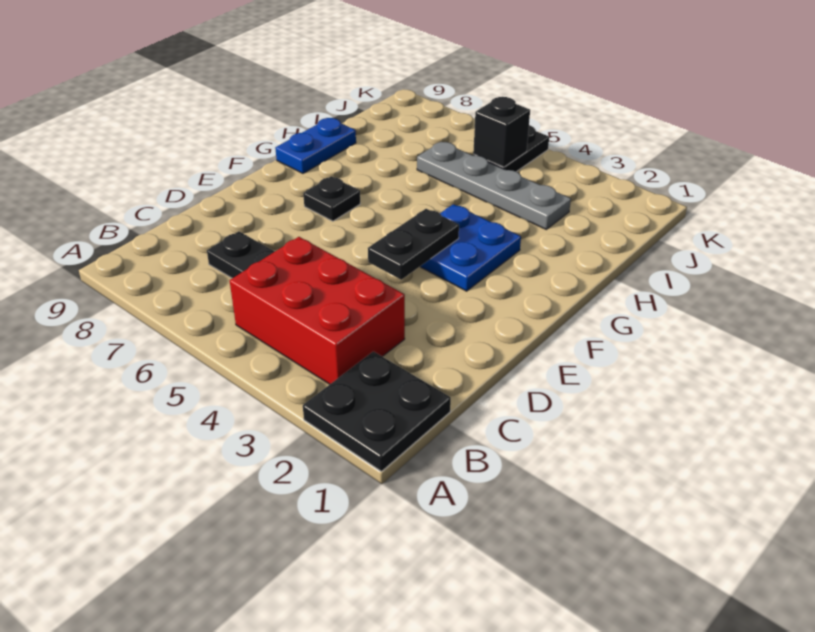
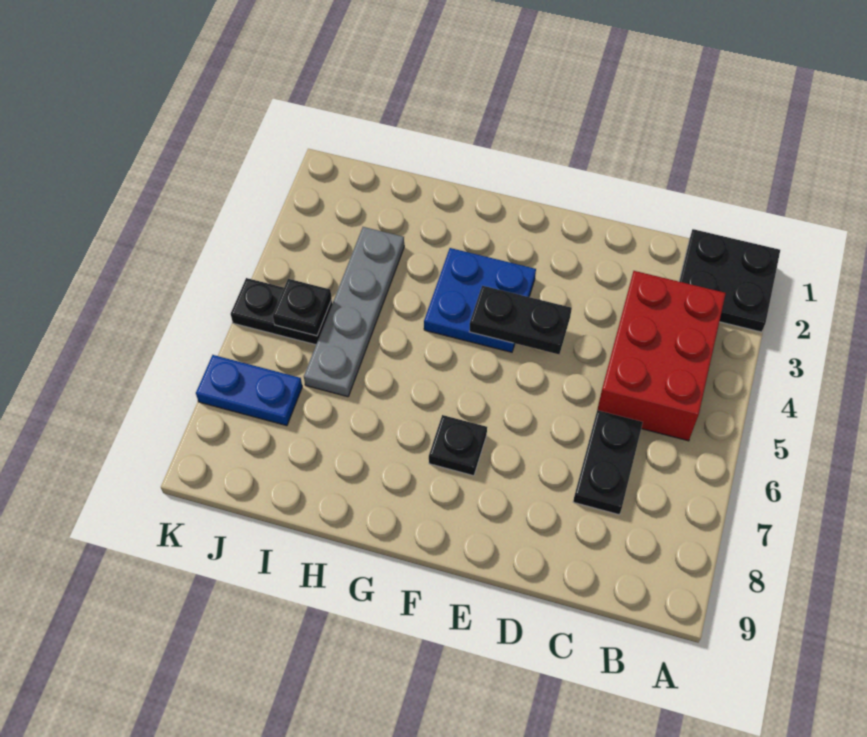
blue 1x2 plate [275,118,356,173] -> blue 1x2 plate moved to [196,355,302,426]
black 1x1 brick [473,97,530,167] -> black 1x1 plate [273,279,332,336]

